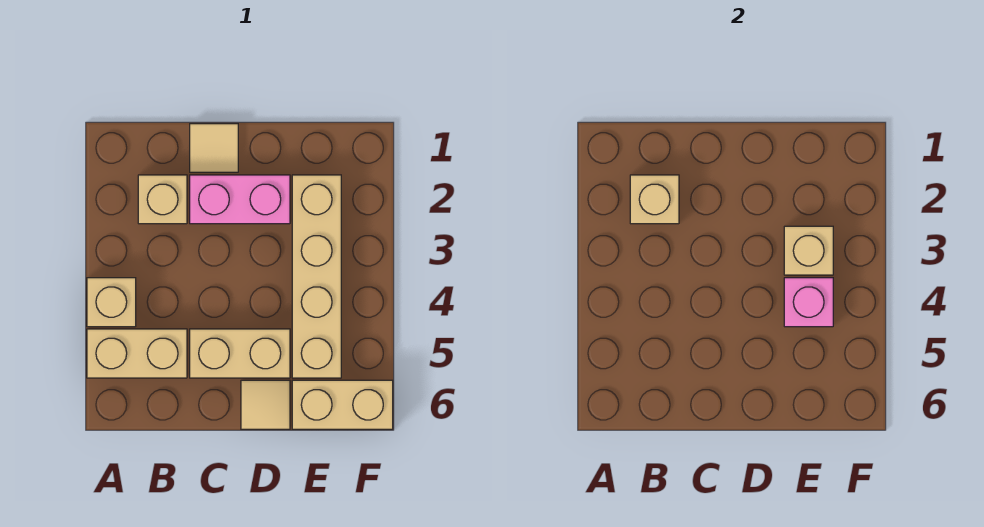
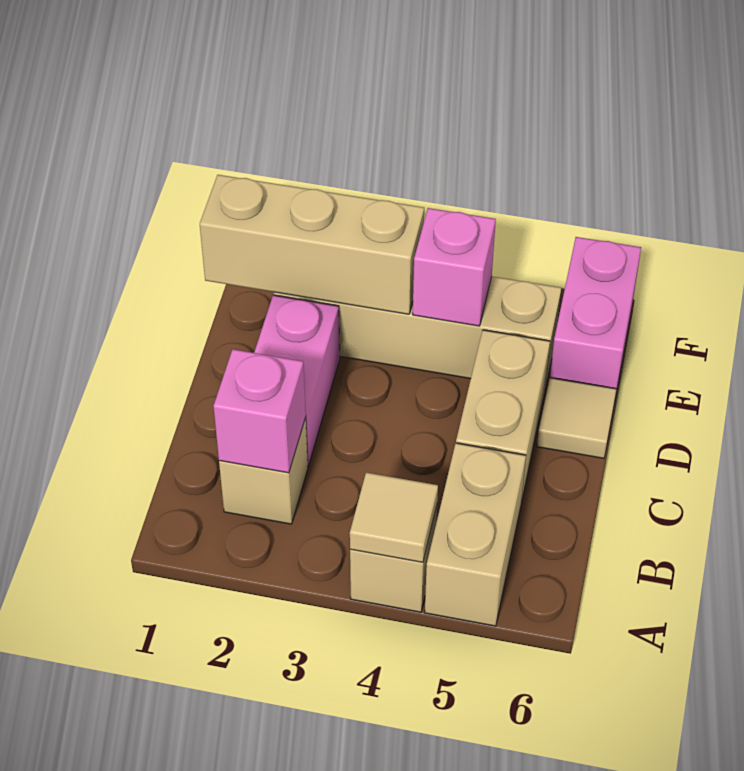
tan 1x1 brick [630,175,679,224] -> pink 1x1 brick [213,349,306,473]
tan 1x1 tile [190,124,238,172] -> tan 1x1 tile moved to [350,472,438,562]
tan 1x1 brick [784,226,833,275] -> tan 1x3 brick [200,175,424,314]
tan 1x2 brick [292,380,393,429] -> pink 1x2 brick [550,237,641,397]

